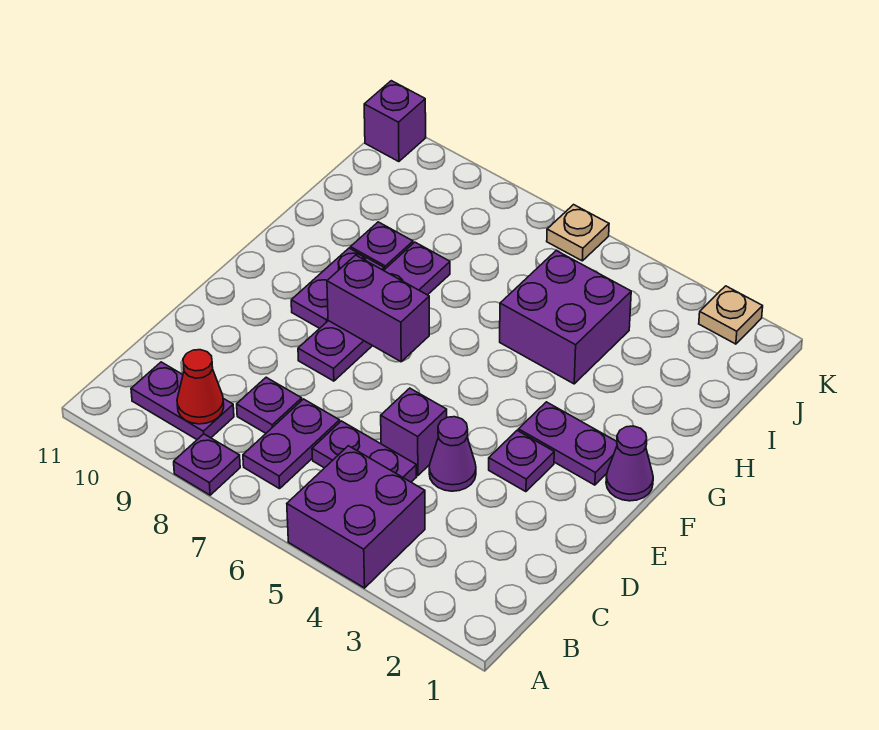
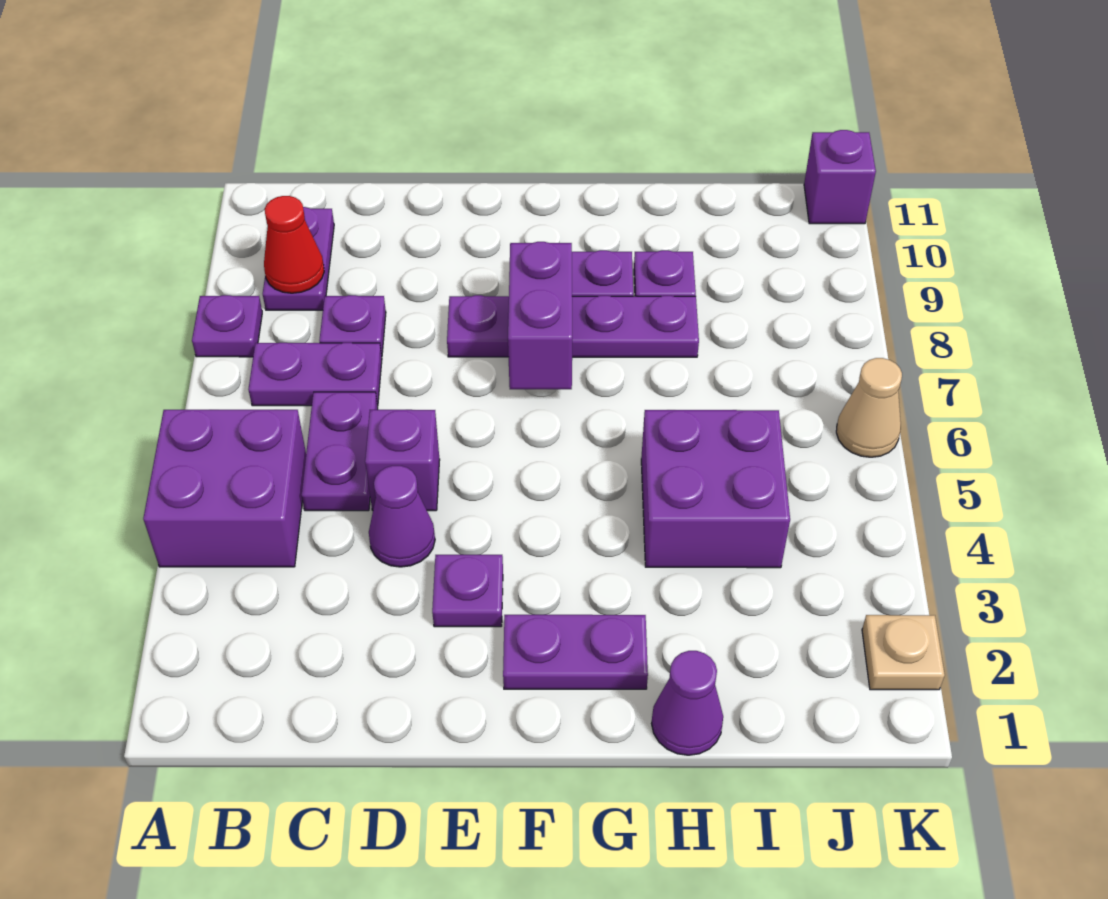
purple 1x1 cone [606,426,653,501] -> purple 1x1 cone moved to [652,651,723,755]
purple 1x2 plate [518,402,617,485] -> purple 1x2 plate turned to [503,615,648,689]
tan 1x1 plate [547,205,609,261] -> tan 1x1 cone [836,358,902,457]

